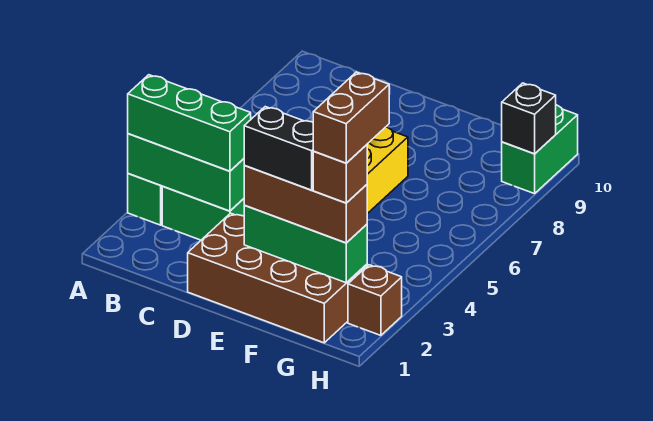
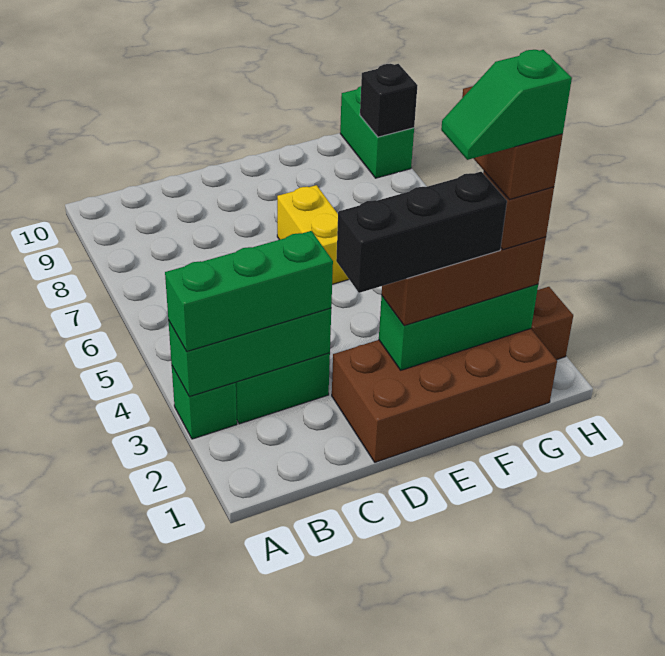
black 1x2 brick [244,107,314,190] -> black 1x3 brick [336,172,507,293]
none -> green 1x2 slope [441,50,572,160]

